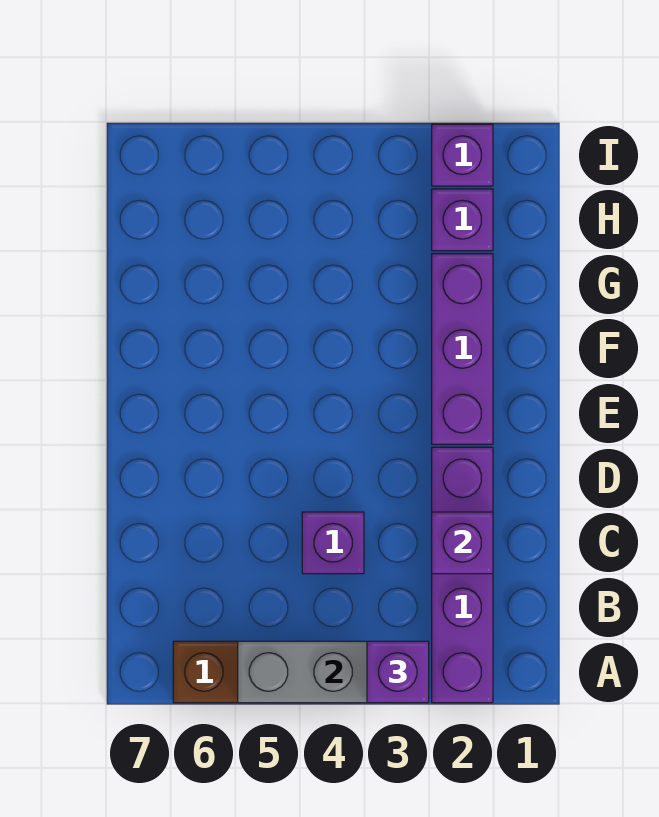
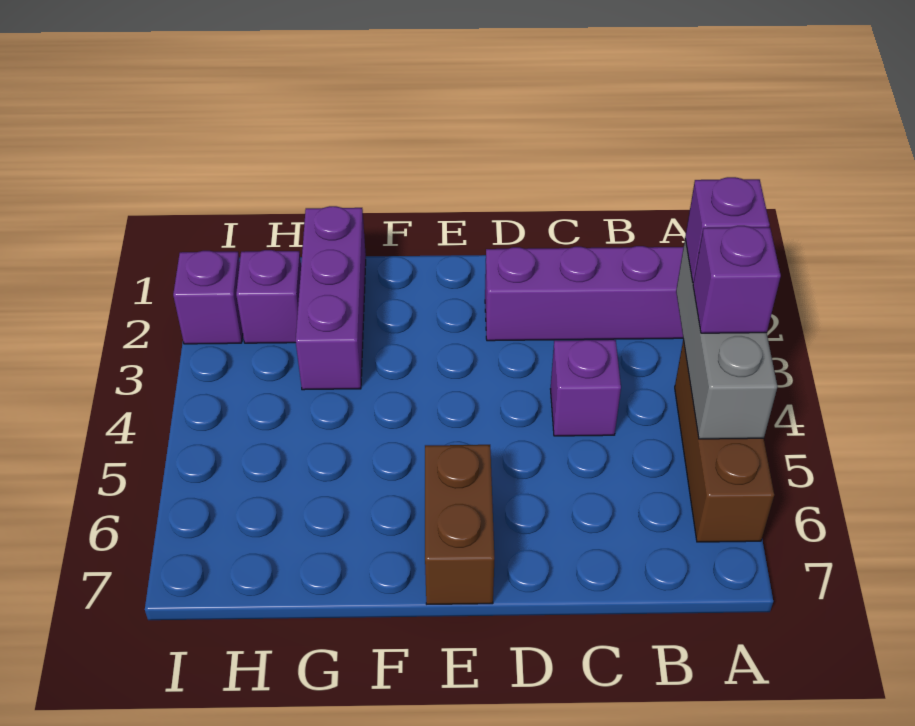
purple 1x1 brick [432,512,493,574] -> purple 1x1 brick moved to [693,226,781,333]
purple 1x3 brick [432,254,493,444] -> purple 1x3 brick turned to [296,206,366,390]
none -> brown 1x2 brick [425,445,494,604]

